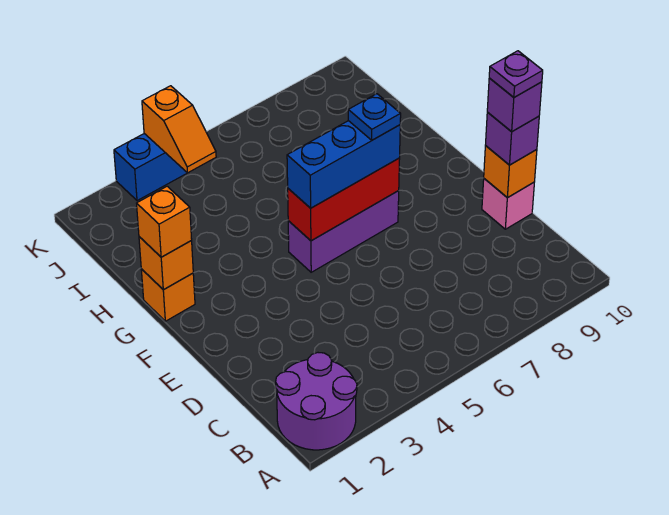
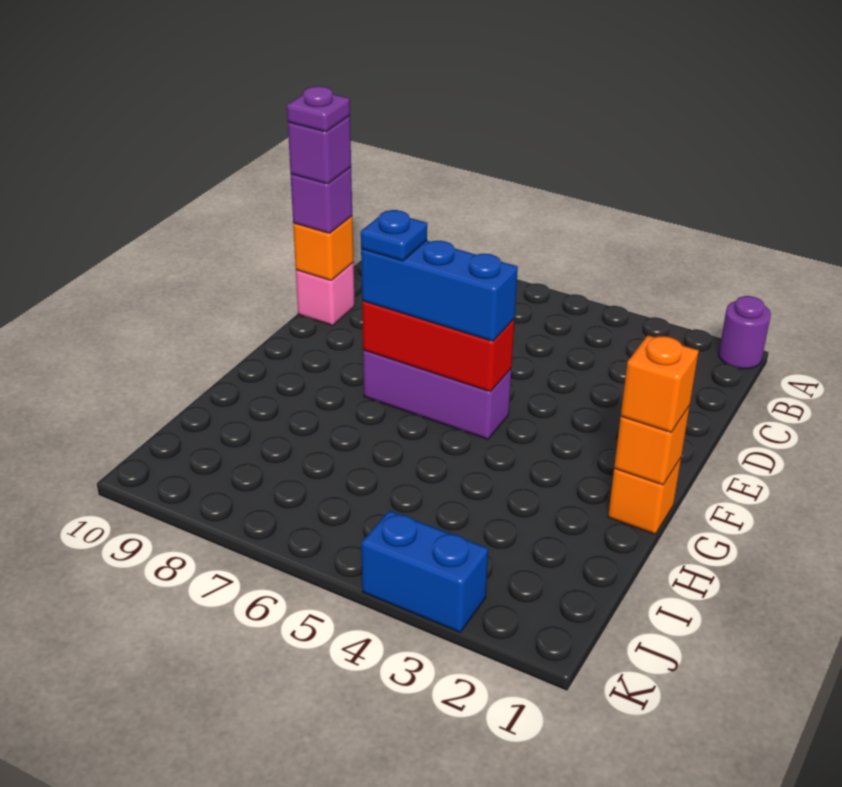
purple 2x2 round brick [276,353,357,450] -> purple 1x1 round brick [719,296,771,369]
orange 1x2 slope [142,86,216,173] -> none

